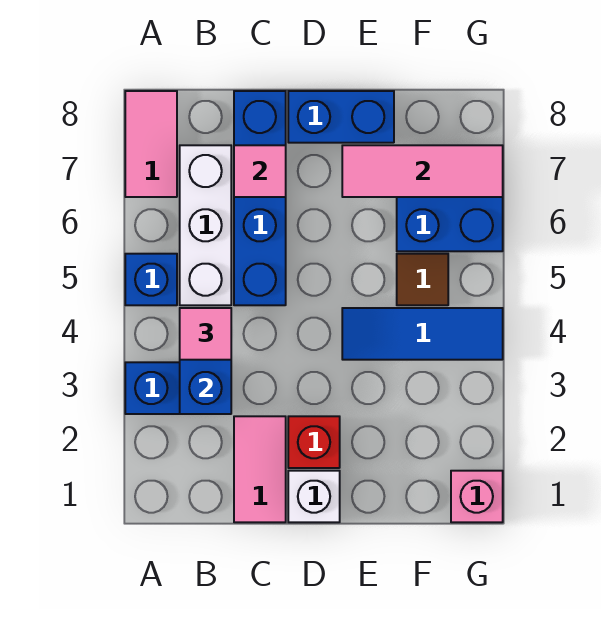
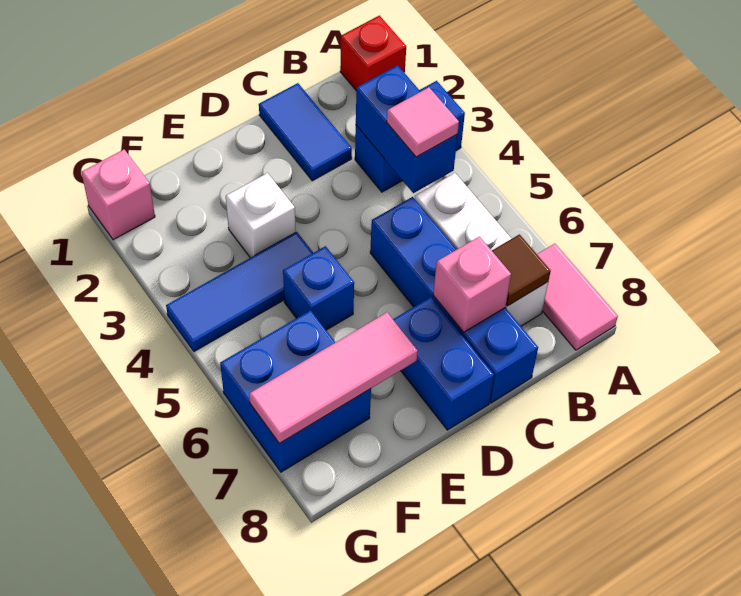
blue 1x1 brick [125,254,177,305] -> blue 1x1 brick moved to [283,246,354,330]
pink 1x2 tile [234,416,286,522] -> blue 1x2 tile [259,83,352,181]
pink 1x1 tile [234,145,286,197] -> pink 1x1 brick [433,237,511,332]
white 1x1 brick [288,471,340,522] -> white 1x1 brick moved to [226,173,296,258]
red 1x1 brick [288,416,340,468] -> red 1x1 brick moved to [340,16,406,90]
blue 1x2 brick [288,91,394,143] -> blue 1x2 brick turned to [393,297,494,430]
brown 1x1 tile [397,254,448,305] -> brown 1x1 tile moved to [492,234,551,306]

